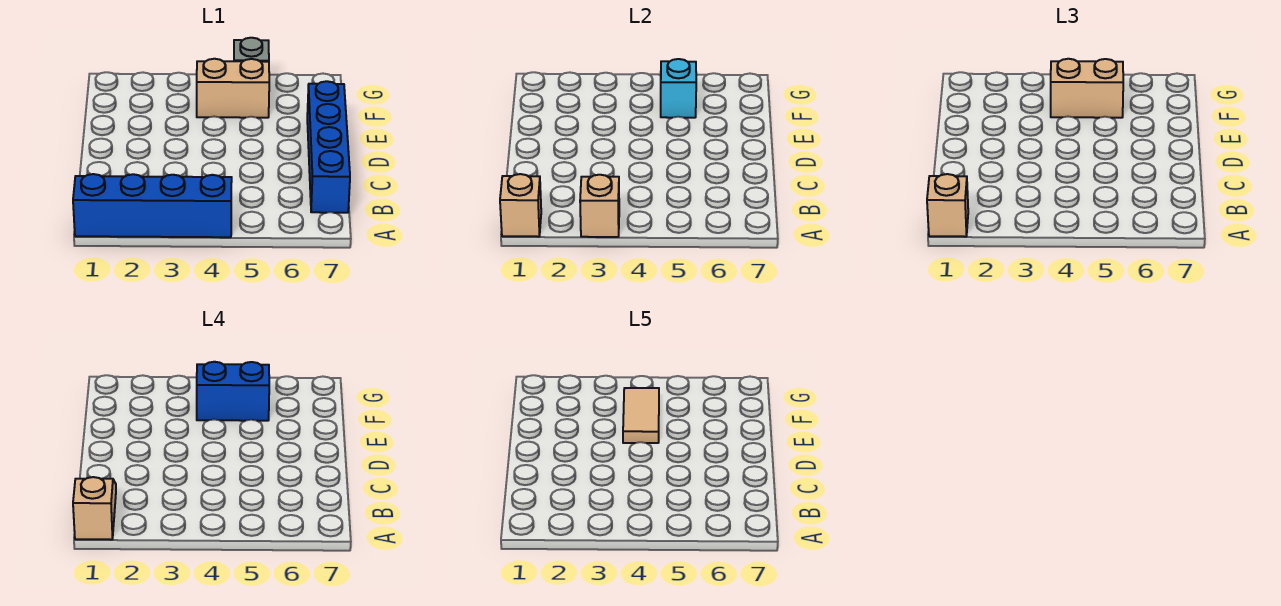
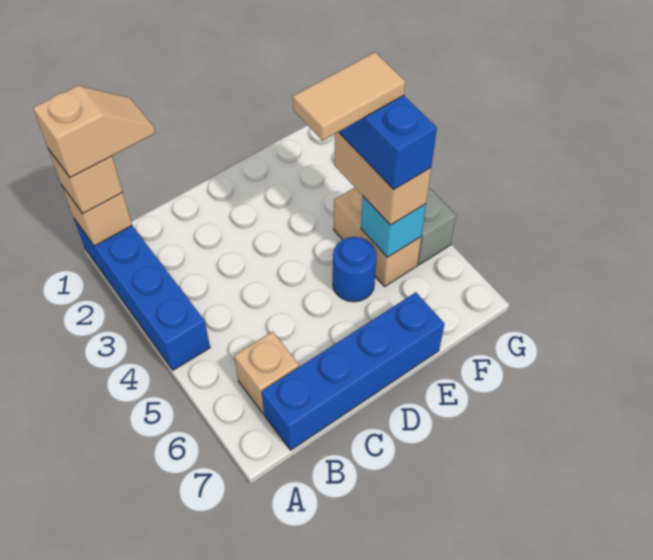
tan 1x1 brick [580,175,619,237] -> tan 1x1 brick moved to [234,332,299,414]
none -> blue 1x1 round brick [333,237,377,302]

